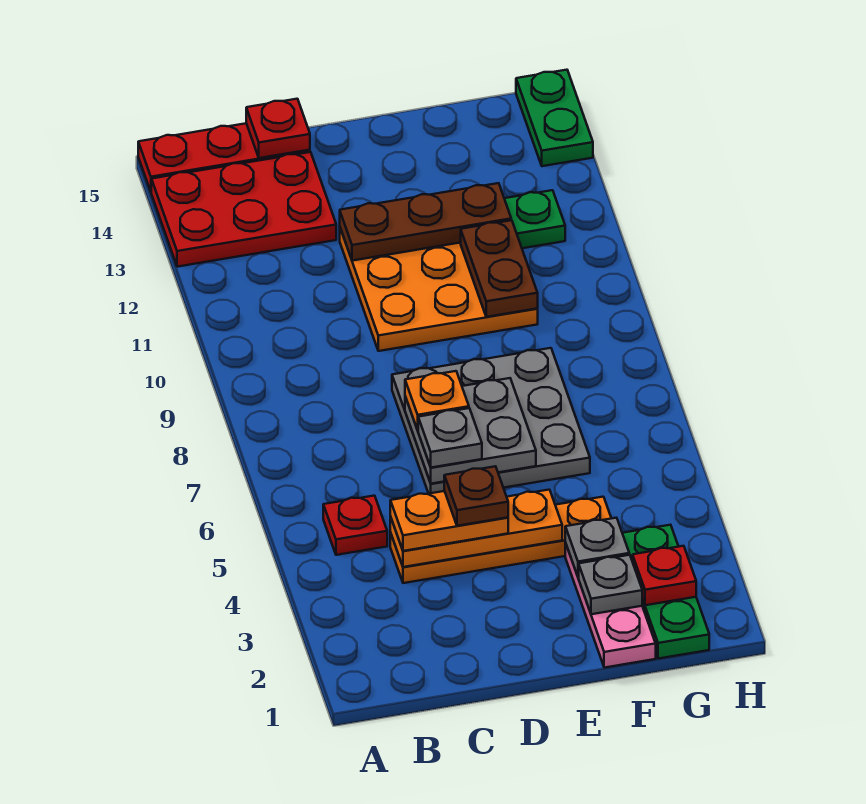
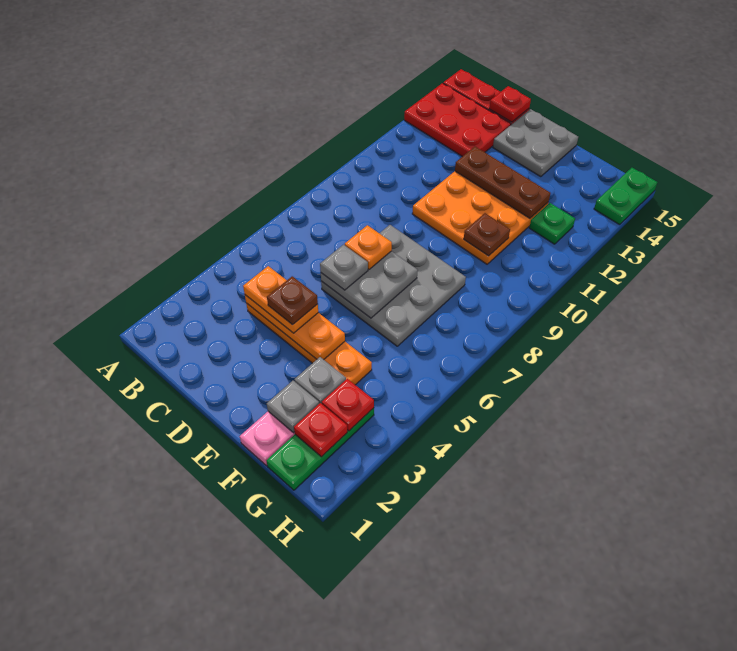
red 1x1 plate [323,496,387,555] -> red 1x1 plate moved to [322,379,374,431]
none -> grey 2x2 plate [493,109,578,177]
brown 1x2 plate [461,220,538,317] -> brown 1x1 plate [464,213,510,256]

